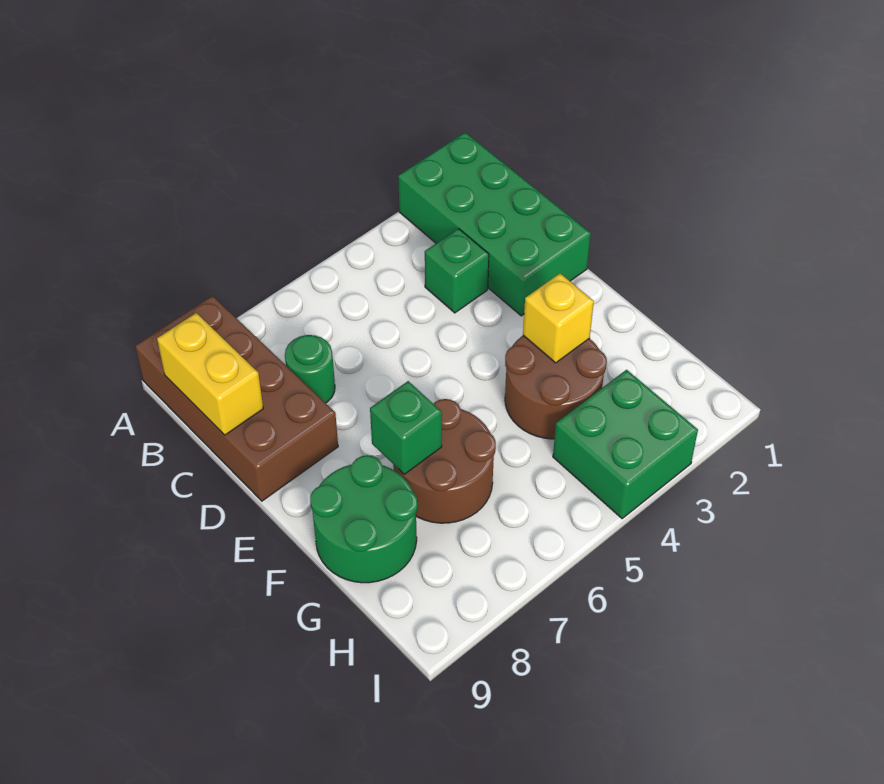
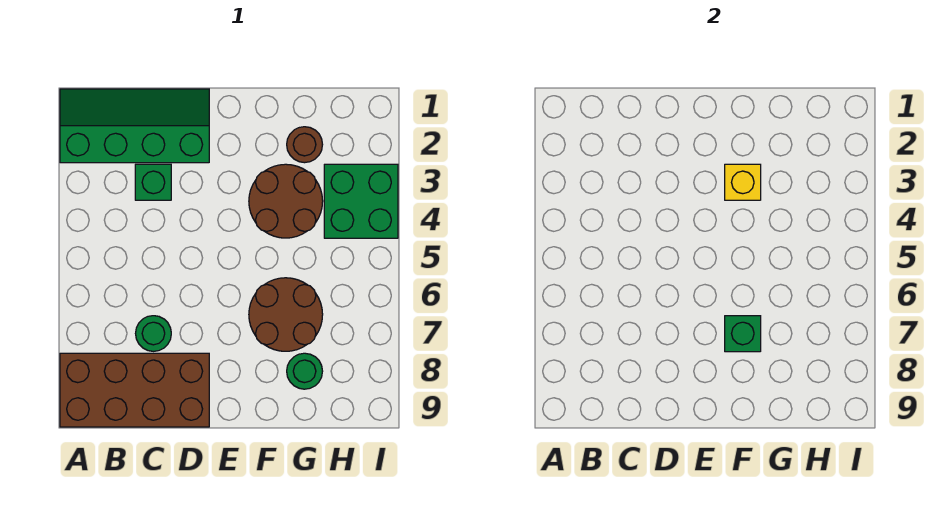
green 2x4 brick [398,132,591,316] -> green 2x4 slope [60,89,209,163]
yellow 1x2 brick [157,313,263,435] -> none
green 2x2 round brick [310,455,417,583] -> green 1x1 round brick [287,353,323,389]
none -> brown 1x1 round brick [287,127,323,163]

